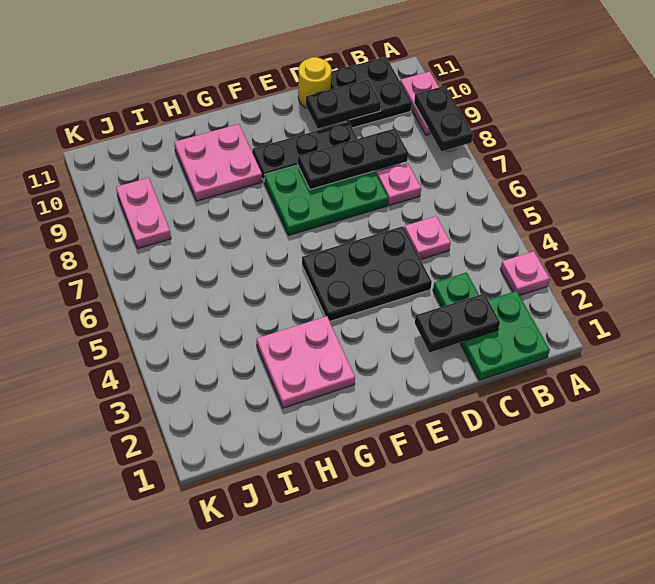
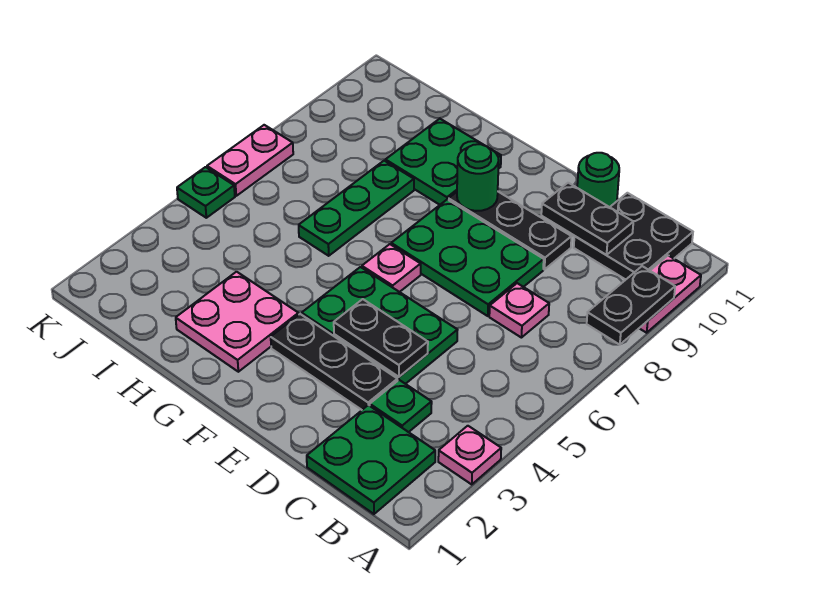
black 1x2 plate [415,293,500,353] -> black 1x2 plate moved to [334,299,428,377]
pink 1x1 plate [404,216,451,260] -> pink 1x1 plate moved to [362,244,421,292]
black 1x3 plate [298,128,408,190] -> black 1x3 plate moved to [271,314,398,410]
black 2x3 plate [302,226,432,321] -> green 2x3 plate [302,267,457,384]
yellow 1x1 round brick [298,57,332,108] -> green 1x1 round brick [577,153,619,207]
none -> green 1x1 round brick [457,144,499,211]
pink 2x2 plate [174,124,262,201] -> green 2x2 plate [385,119,501,205]
none -> green 1x3 plate [299,161,414,256]
pink 1x2 plate [116,178,171,249] -> pink 1x2 plate moved to [207,125,293,196]
none -> green 1x1 plate [177,167,235,218]

